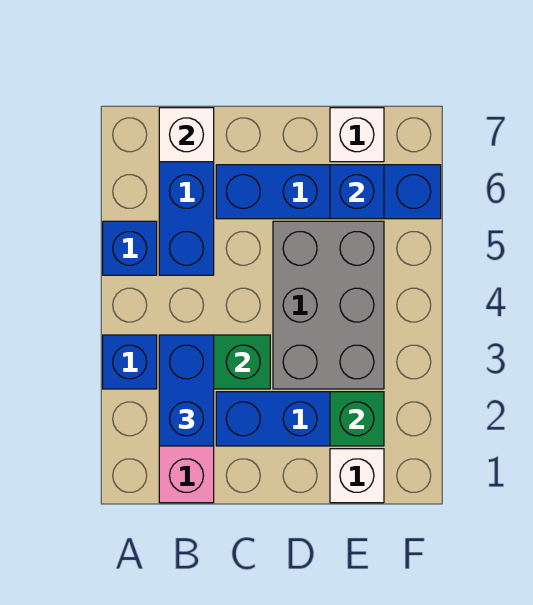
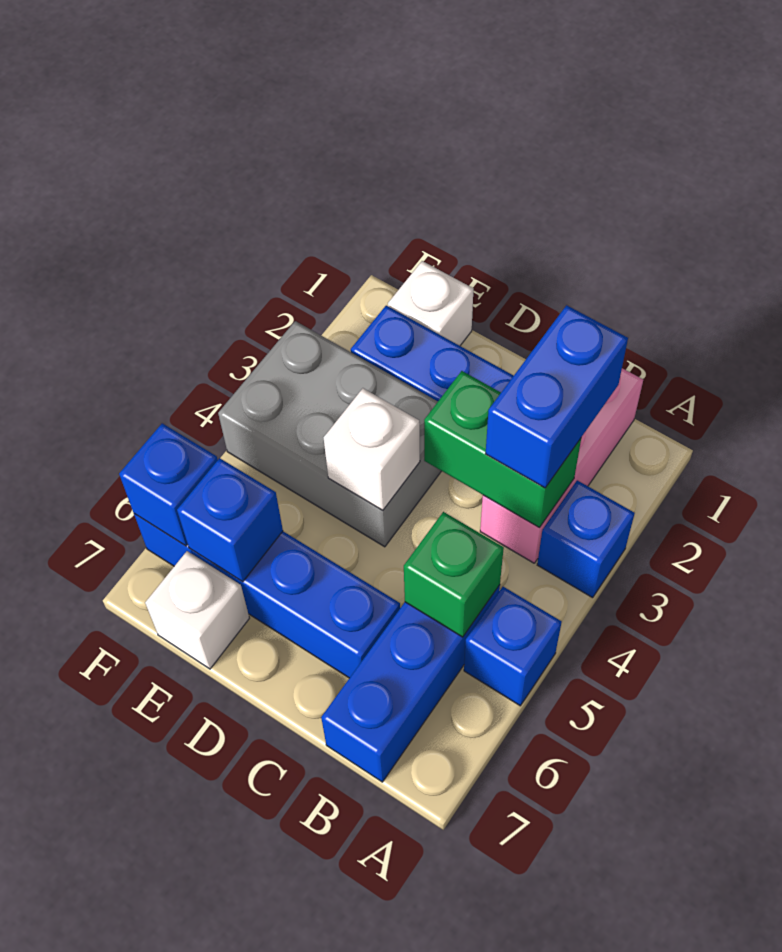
white 1x1 brick [159,108,214,162] -> white 1x1 brick moved to [324,388,420,511]
grey 2x3 brick [273,221,384,389] -> grey 2x3 brick turned to [218,321,441,547]
green 1x1 brick [330,392,384,446] -> green 1x1 brick moved to [404,512,504,637]
none -> blue 1x1 brick [119,423,218,546]

